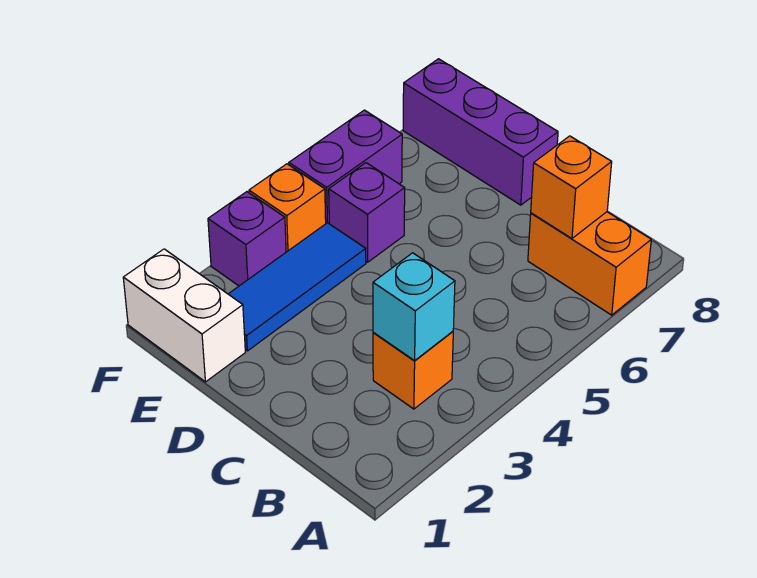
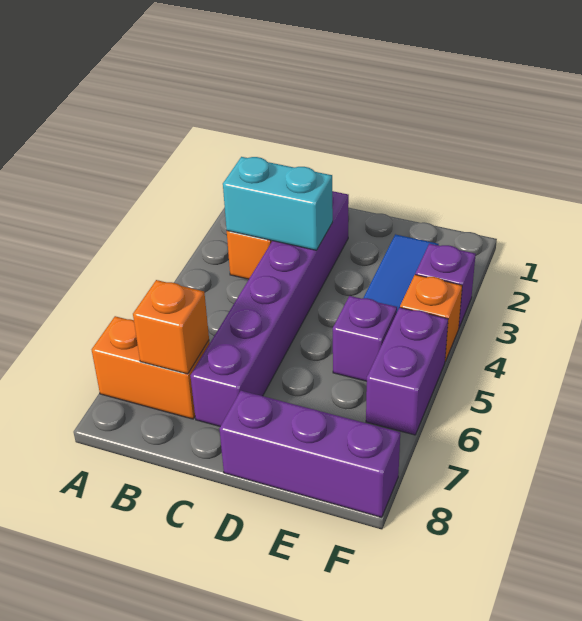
cyan 1x1 brick [373,253,455,361] -> cyan 1x2 brick [223,157,333,250]
none -> purple 1x6 brick [190,191,349,426]
white 1x2 brick [123,249,245,382] -> none

